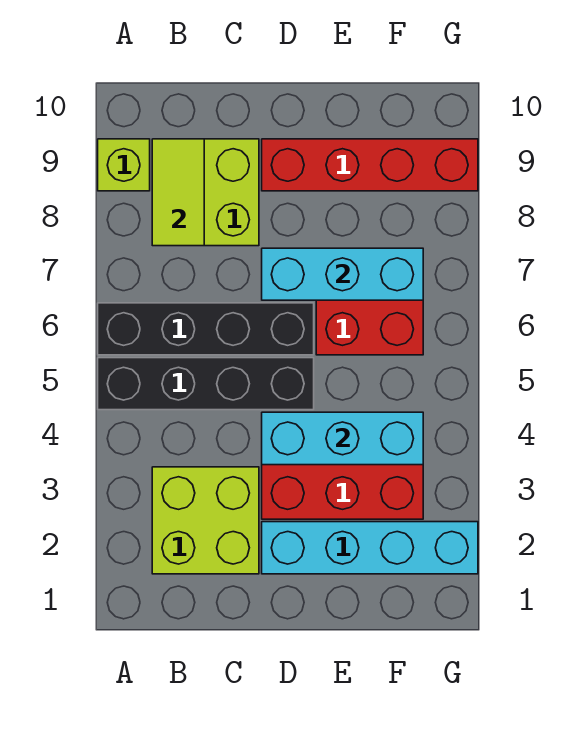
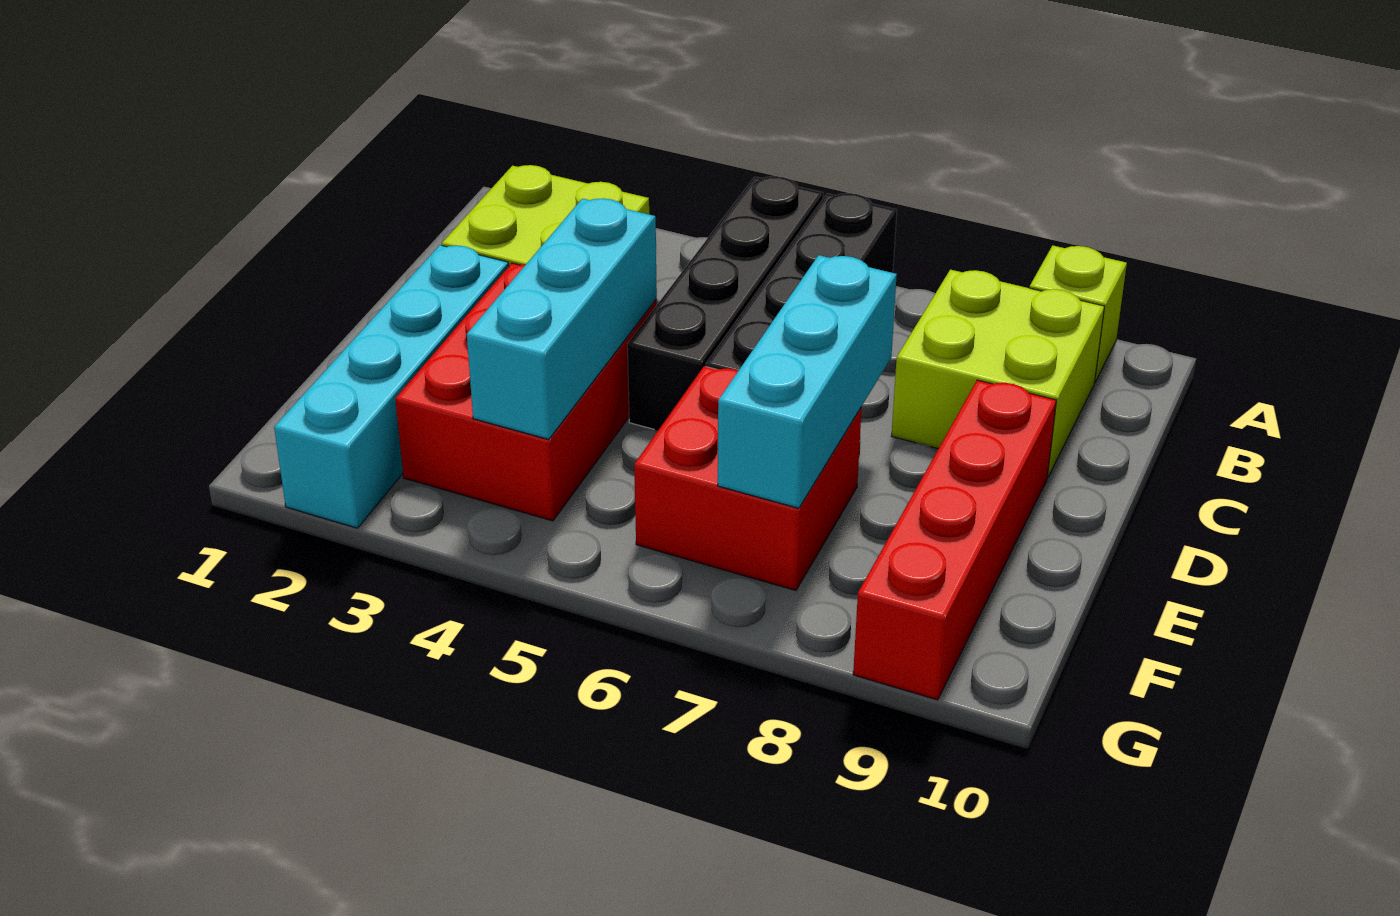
lime 1x2 tile [152,139,204,246] -> none

